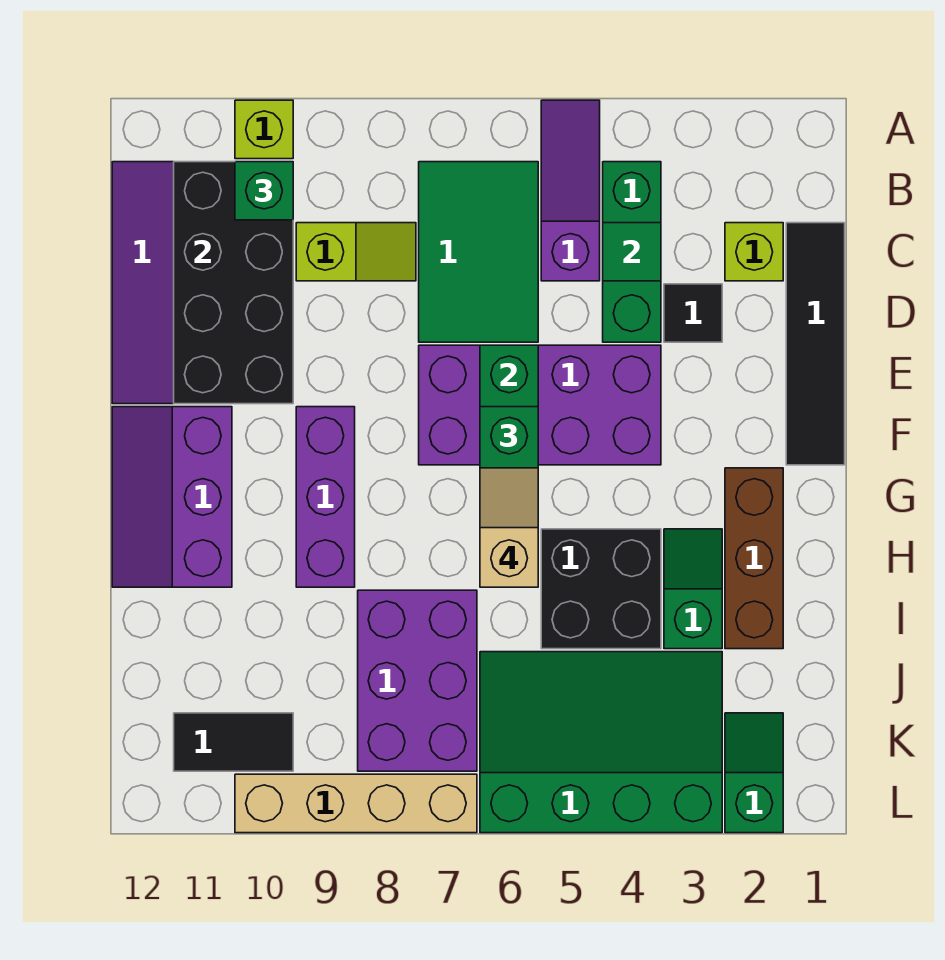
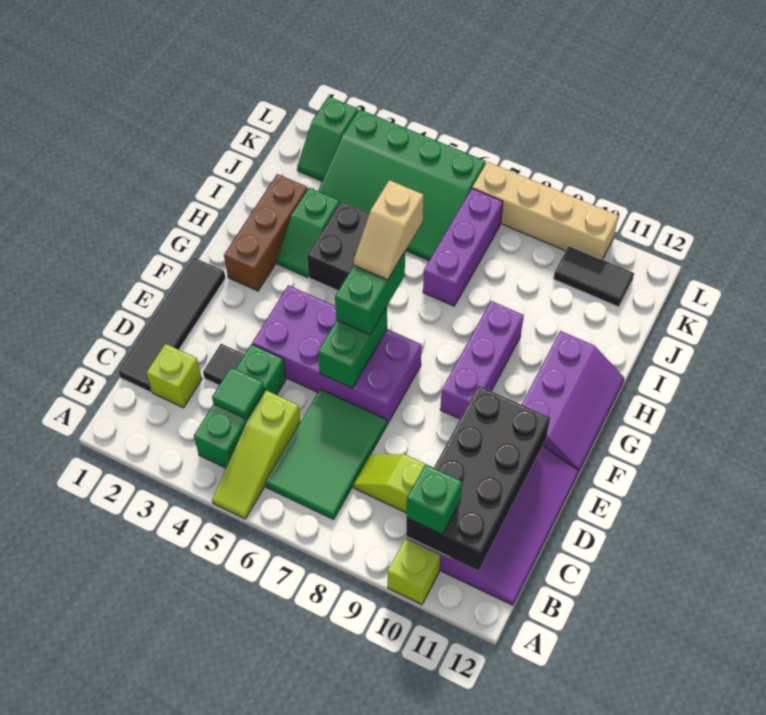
purple 1x3 slope [541,100,600,281] -> lime 1x3 slope [212,390,301,519]
purple 2x3 brick [358,590,477,771] -> purple 1x3 brick [423,189,503,306]

